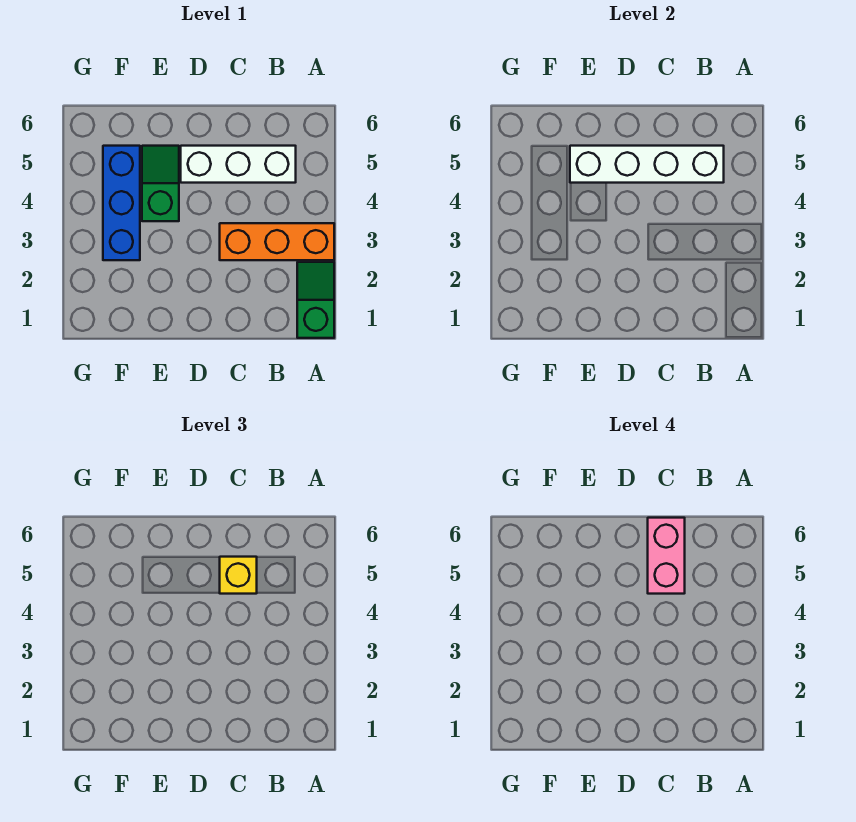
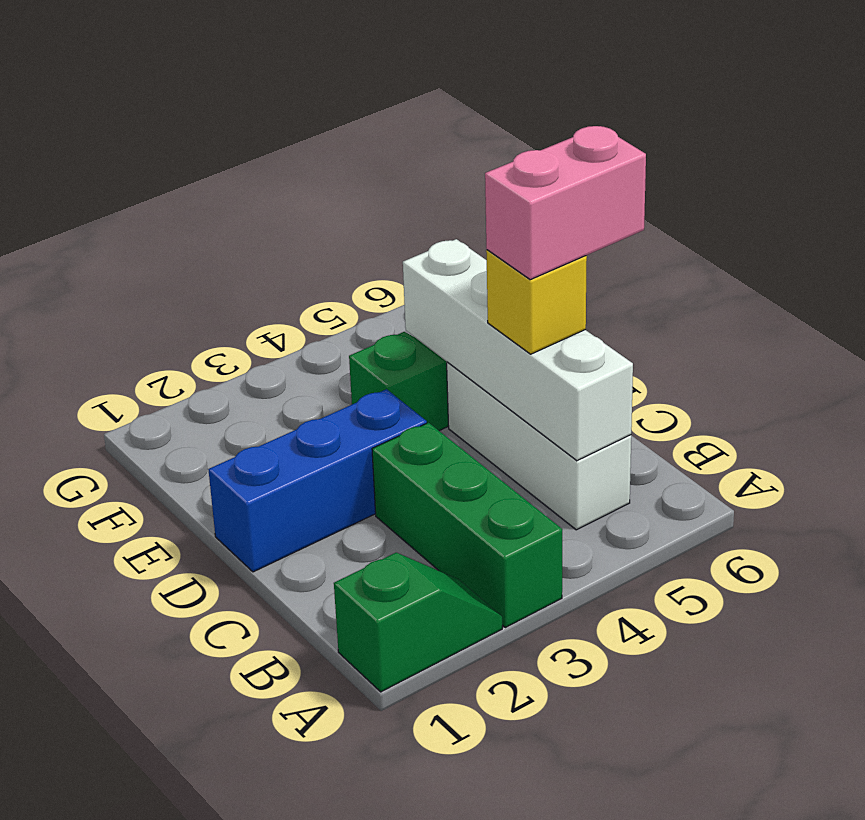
orange 1x3 brick [220,223,334,260] -> green 1x3 brick [372,423,562,628]
blue 1x3 brick [103,146,140,260] -> blue 1x3 brick moved to [208,389,427,572]

